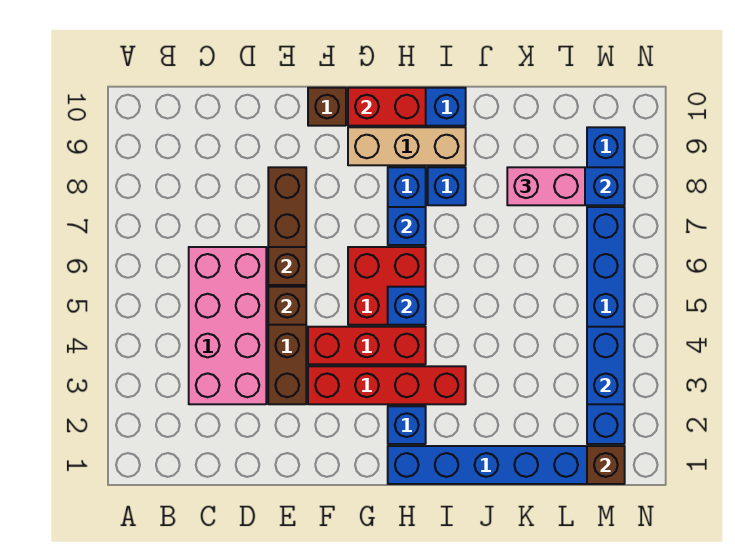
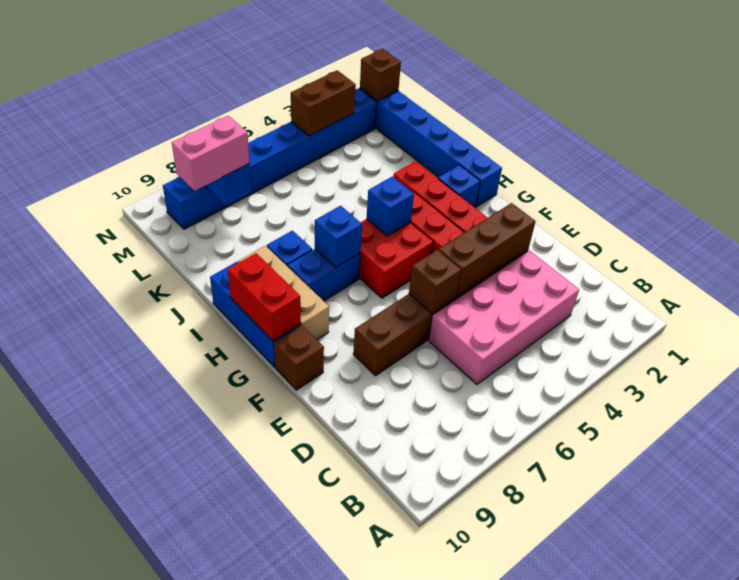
brown 1x1 brick [268,287,306,325] -> brown 1x3 brick [439,203,535,297]
pink 1x2 brick [507,167,585,205] -> pink 1x2 brick turned to [172,116,250,191]
blue 1x2 brick [587,327,625,404] -> brown 1x2 brick [291,70,356,136]

